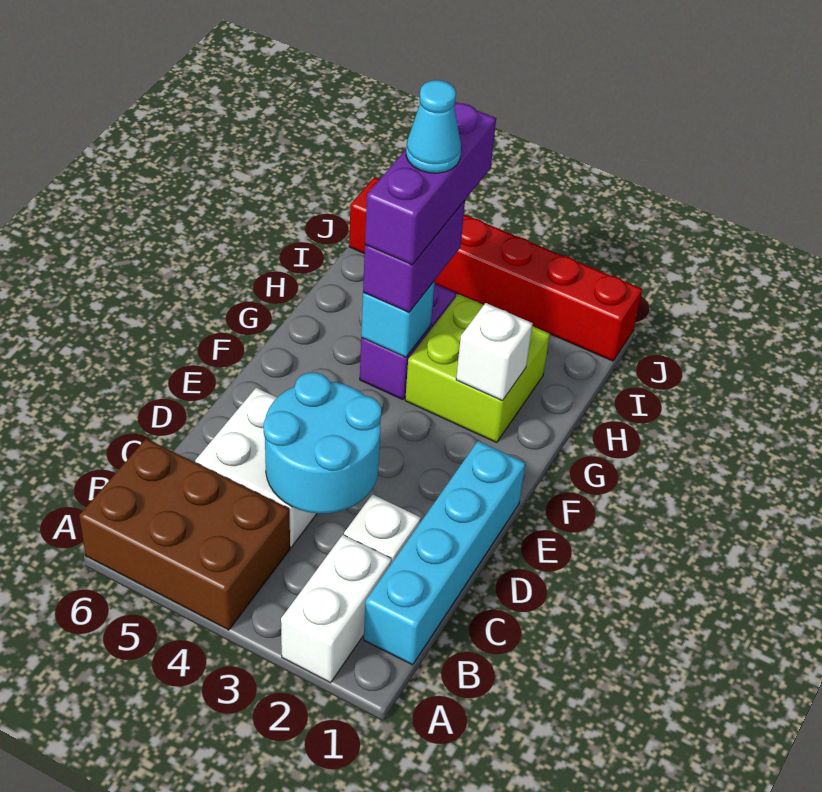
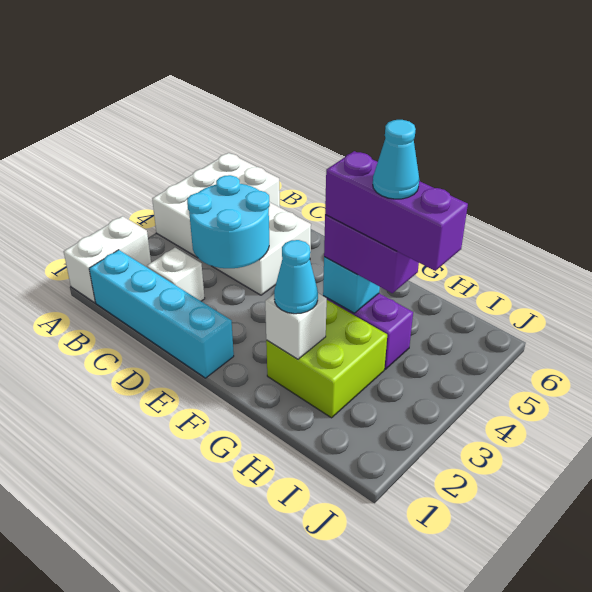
white 1x2 brick [281,535,392,683] -> white 1x2 brick turned to [64,216,151,303]
brown 2x3 brick [79,439,290,630] -> white 2x3 brick [152,153,280,258]
none -> cyan 1x1 cone [274,240,318,314]
red 1x6 brick [349,177,642,361] -> none

